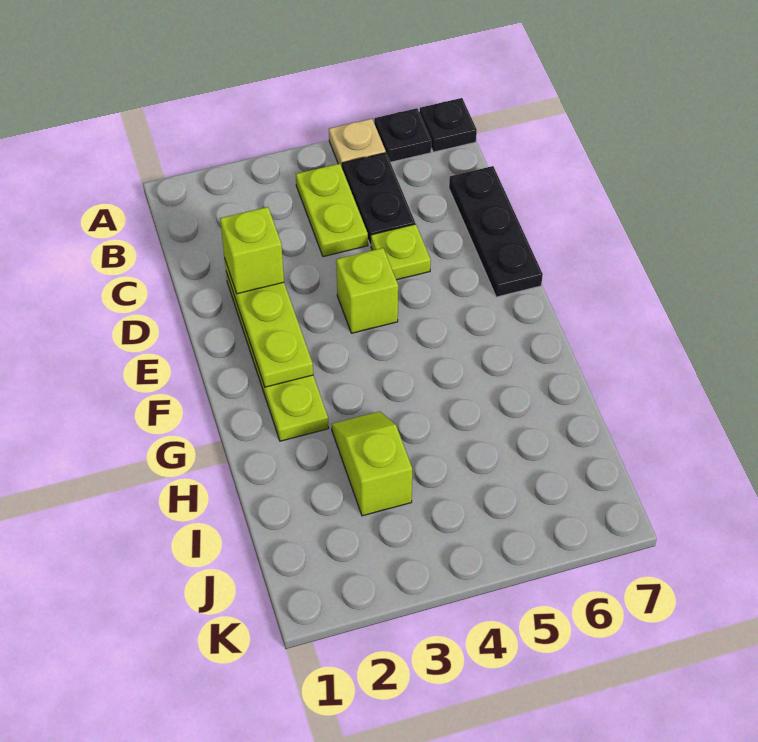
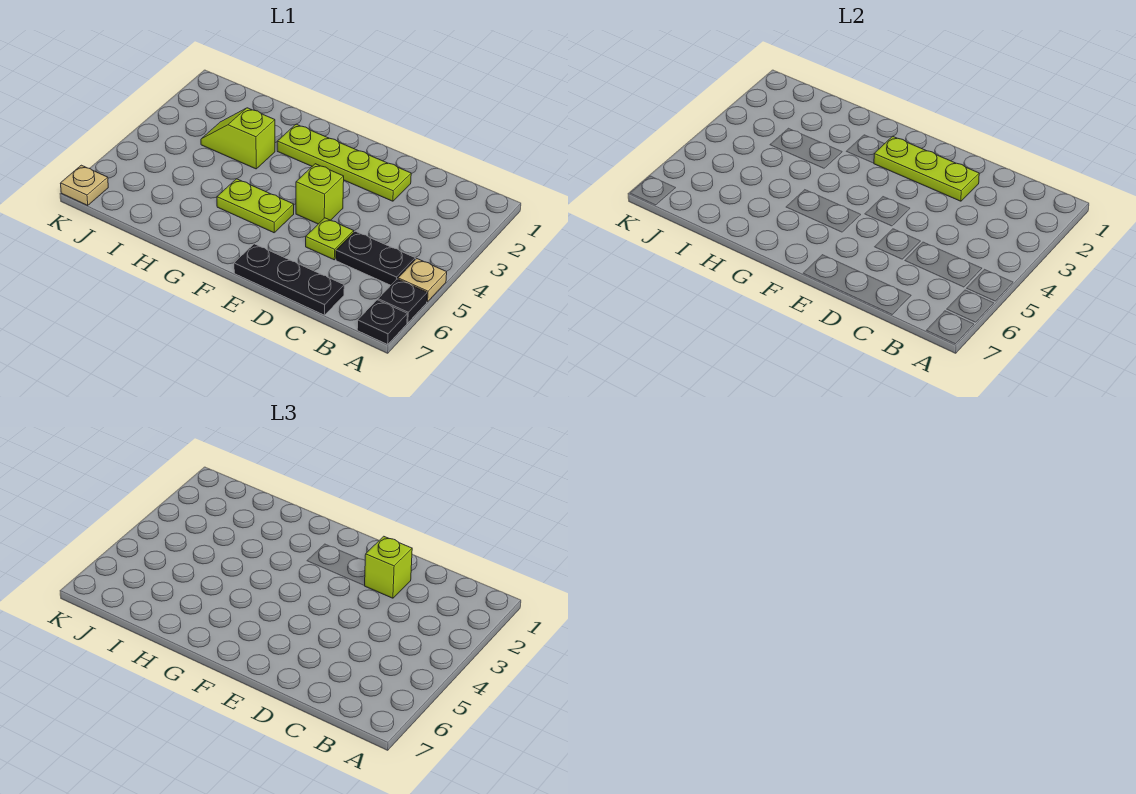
lime 1x2 plate [296,164,368,257] -> lime 1x2 plate moved to [217,179,294,233]
lime 1x2 slope [332,411,412,516] -> lime 1x2 slope turned to [201,108,275,169]
none -> tan 1x1 plate [60,165,108,205]

